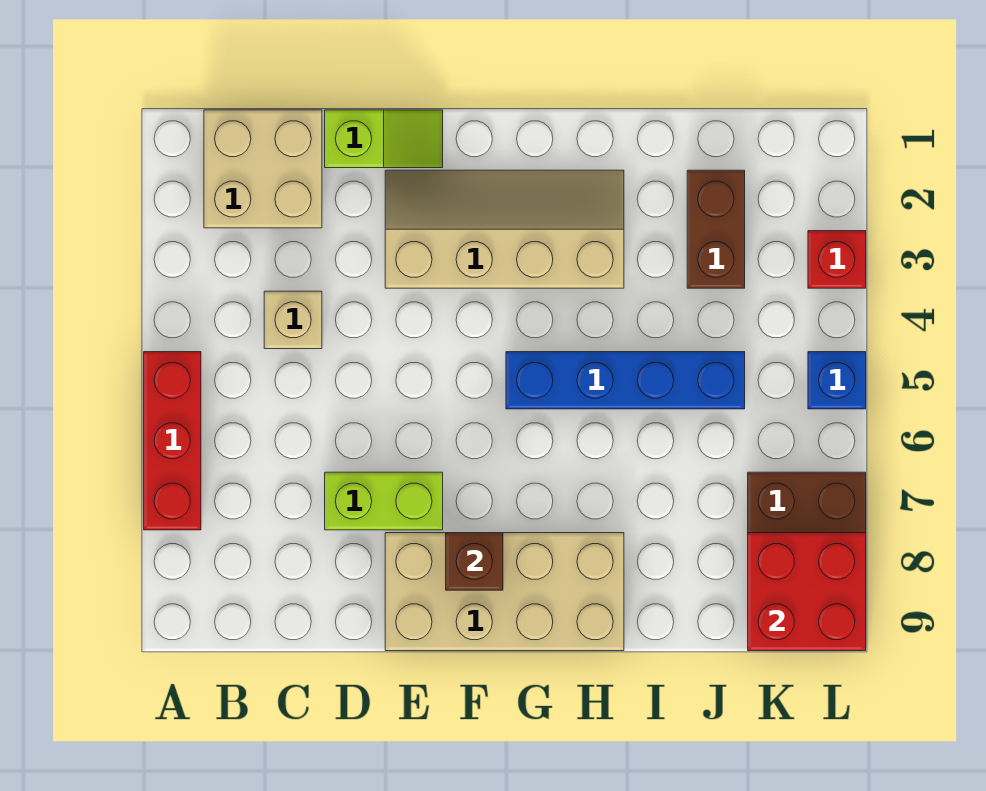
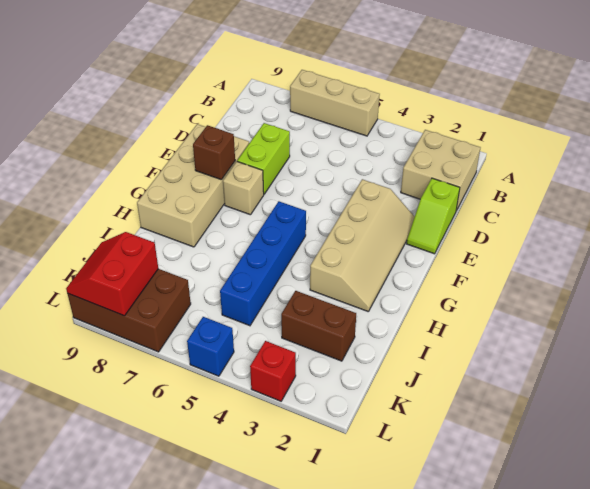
red 1x3 brick [144,352,201,530] -> tan 1x3 brick [290,70,380,136]
tan 1x1 brick [264,291,322,349] -> tan 1x1 brick moved to [223,162,264,215]
red 2x2 brick [748,533,866,651] -> red 2x2 slope [66,232,158,316]

